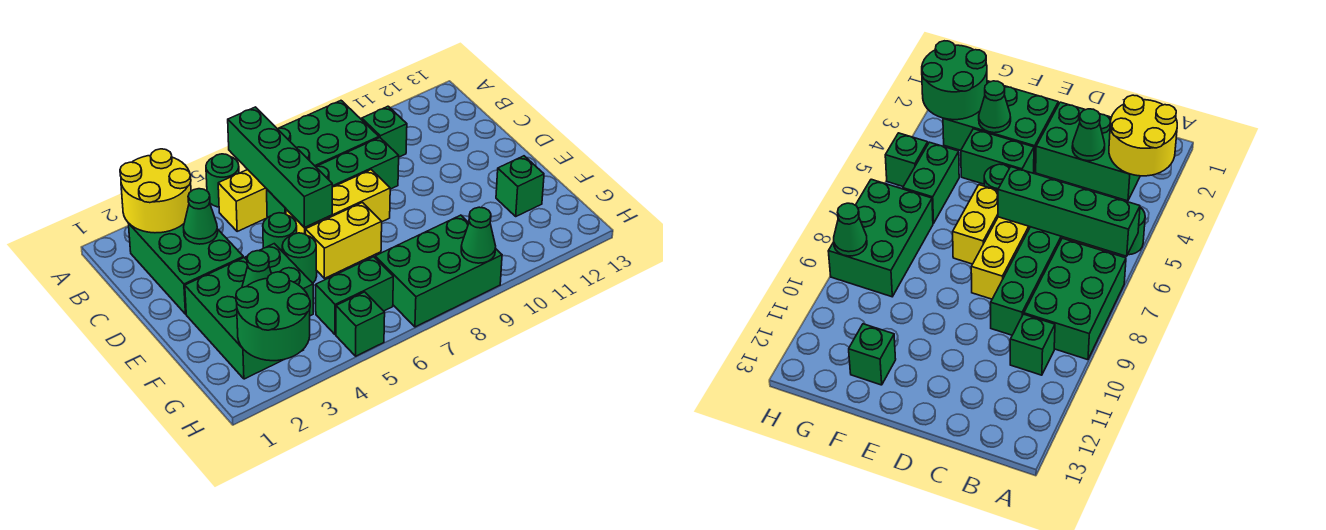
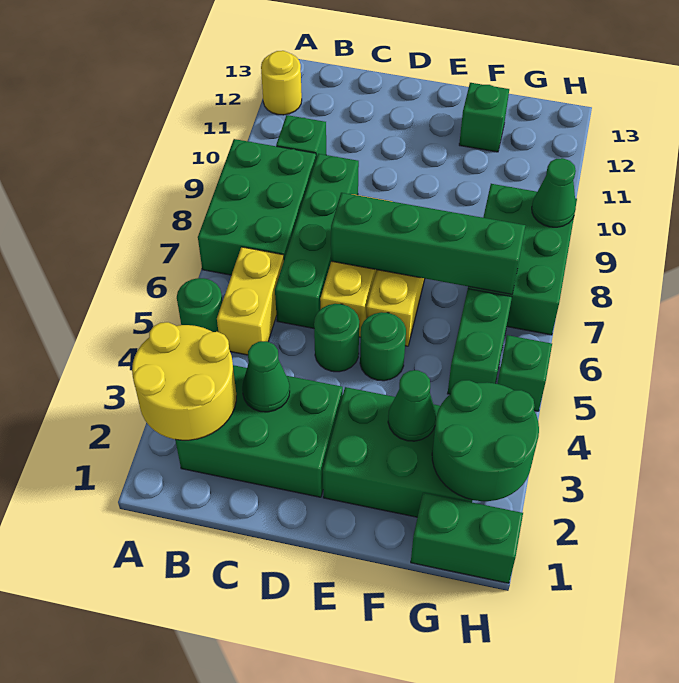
green 1x4 brick [228,107,332,228] -> green 1x4 brick moved to [331,193,525,294]
none -> yellow 1x1 round brick [261,51,302,115]
green 1x2 brick [246,244,313,316] -> green 1x2 brick moved to [411,493,523,583]

